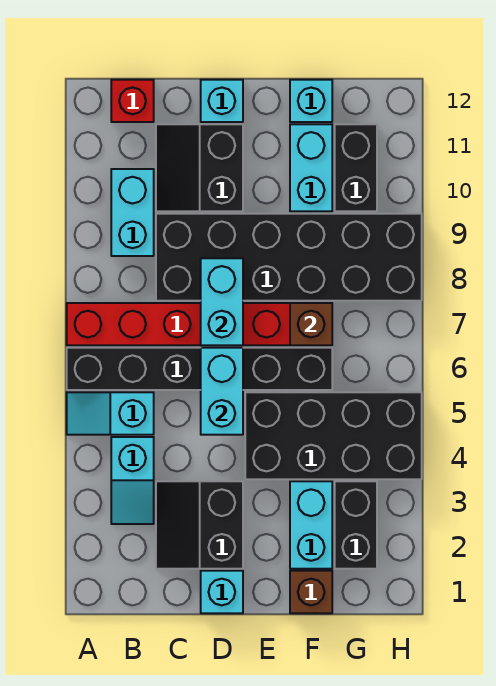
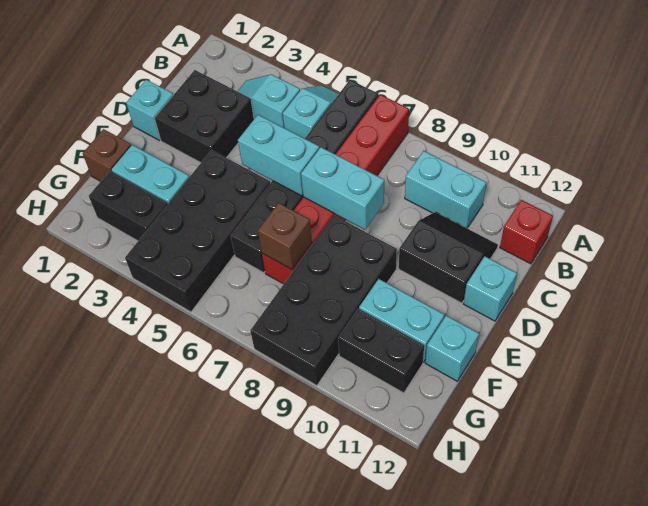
black 2x2 slope [156,481,243,569] -> black 2x2 brick [155,70,254,163]
black 2x6 brick [156,214,422,301] -> black 2x4 brick [250,216,397,386]

